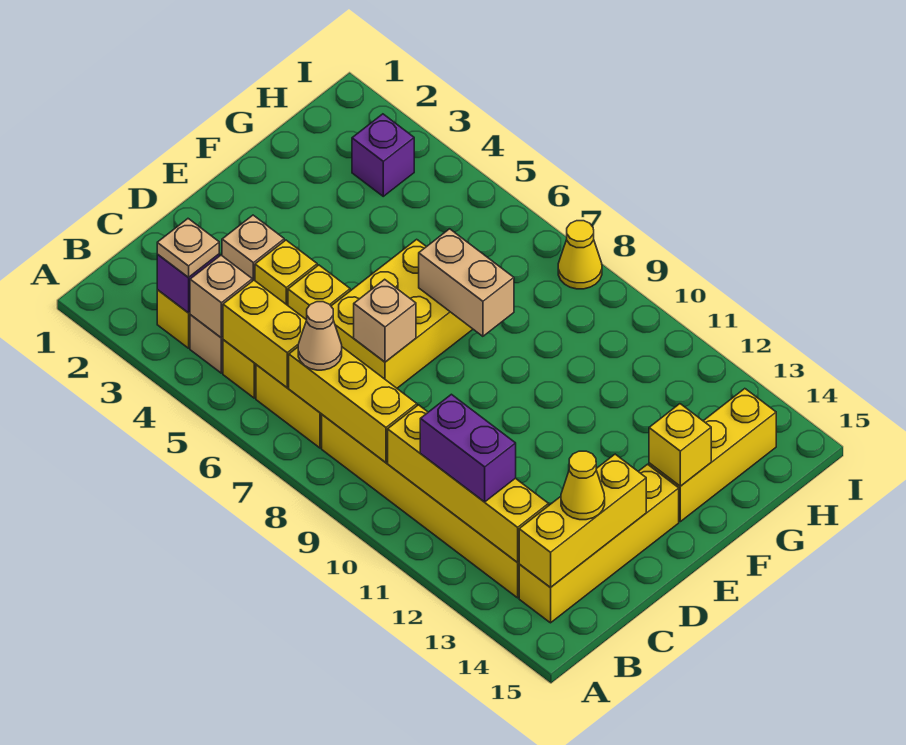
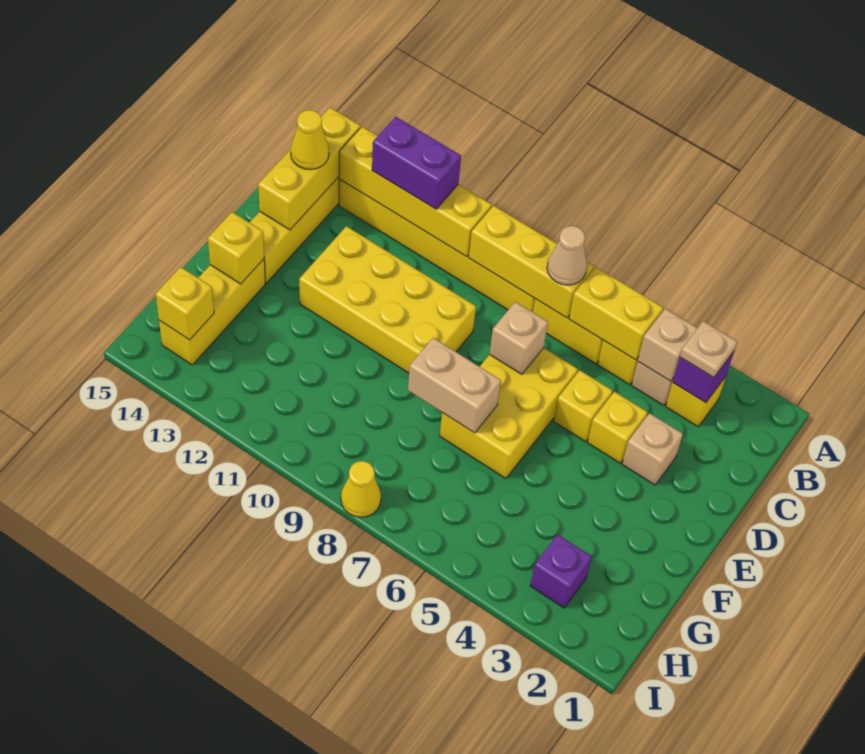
none -> yellow 2x4 brick [299,226,476,373]
none -> yellow 1x1 brick [156,267,214,340]

